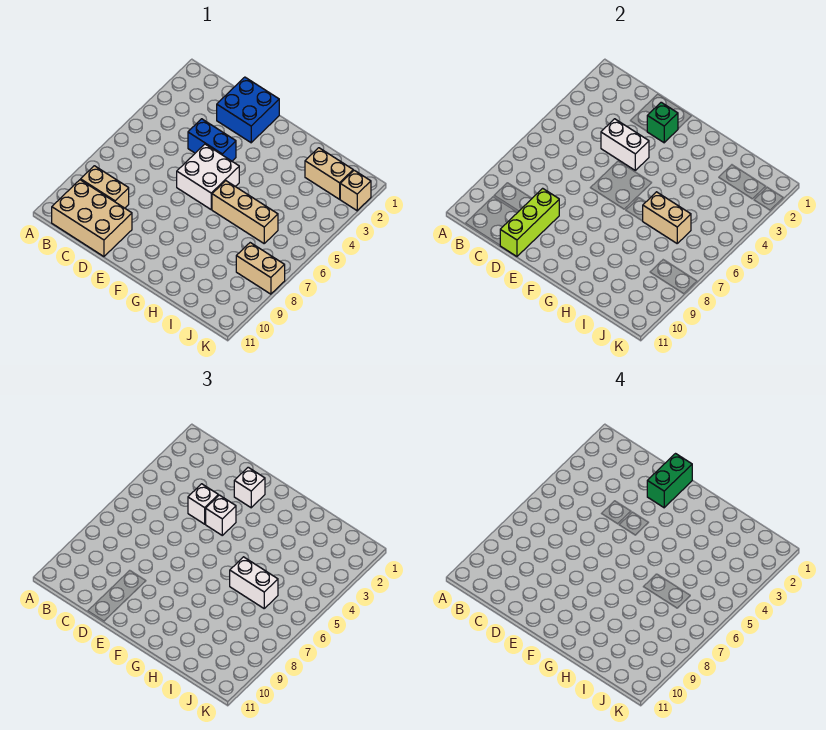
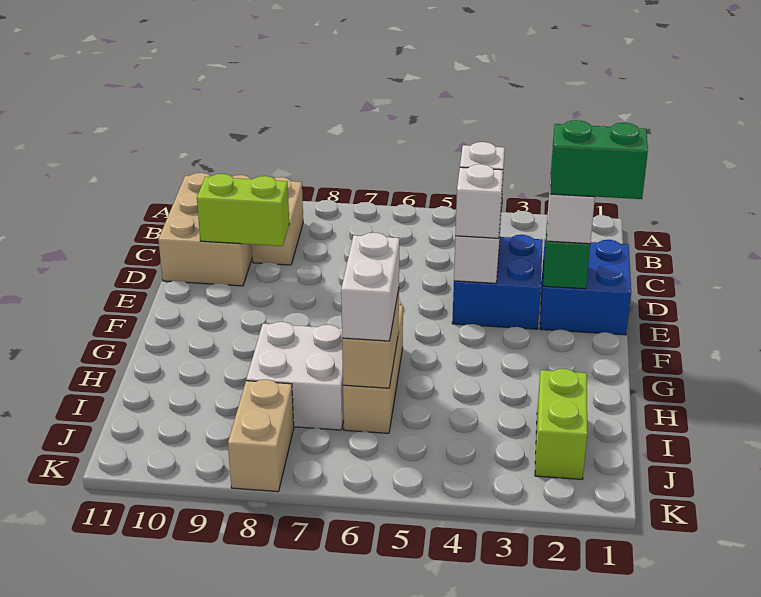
blue 1x2 brick [188,119,236,161] -> blue 2x2 brick [452,235,543,329]
lime 1x3 brick [500,188,559,256] -> lime 1x2 brick [197,174,289,246]
white 2x2 brick [177,144,239,209] -> white 2x2 brick moved to [246,322,344,430]
tan 1x2 brick [305,148,353,199] -> lime 1x2 brick [535,369,587,479]
tan 1x1 brick [340,170,371,211] -> none

